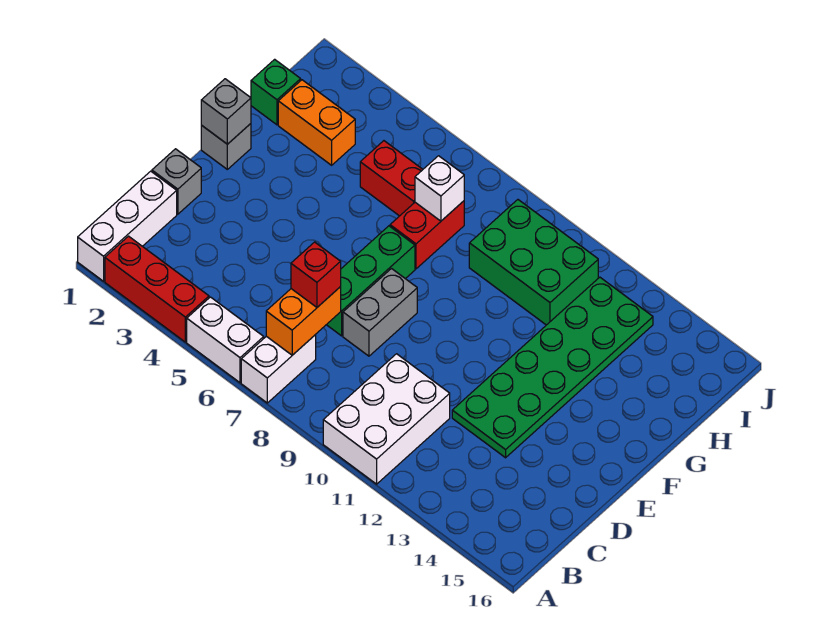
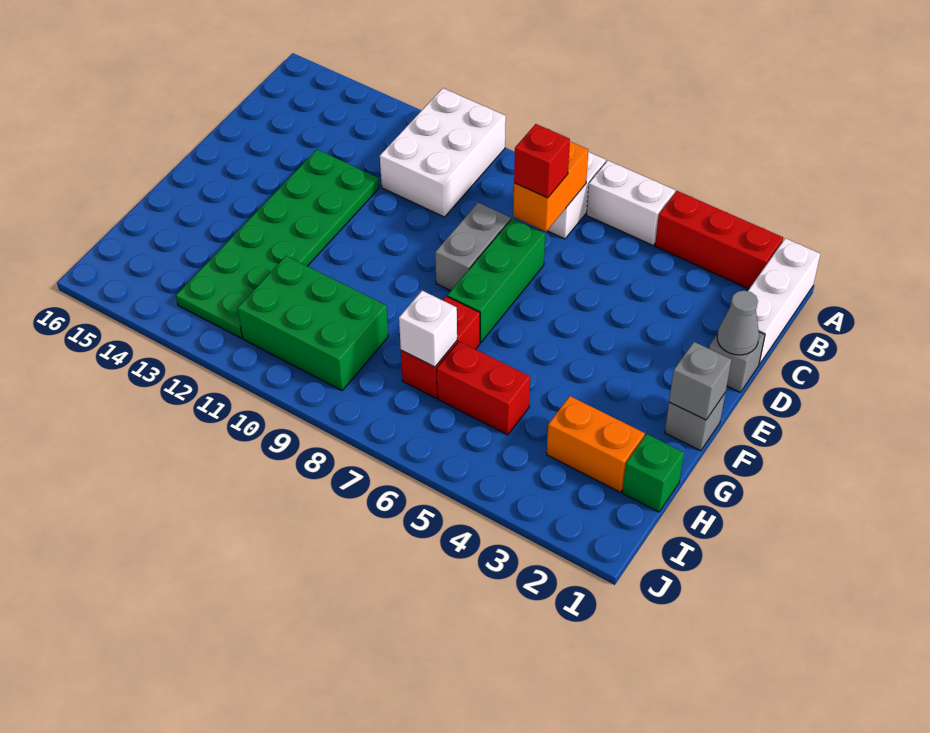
none -> grey 1x1 cone [717,290,759,355]

